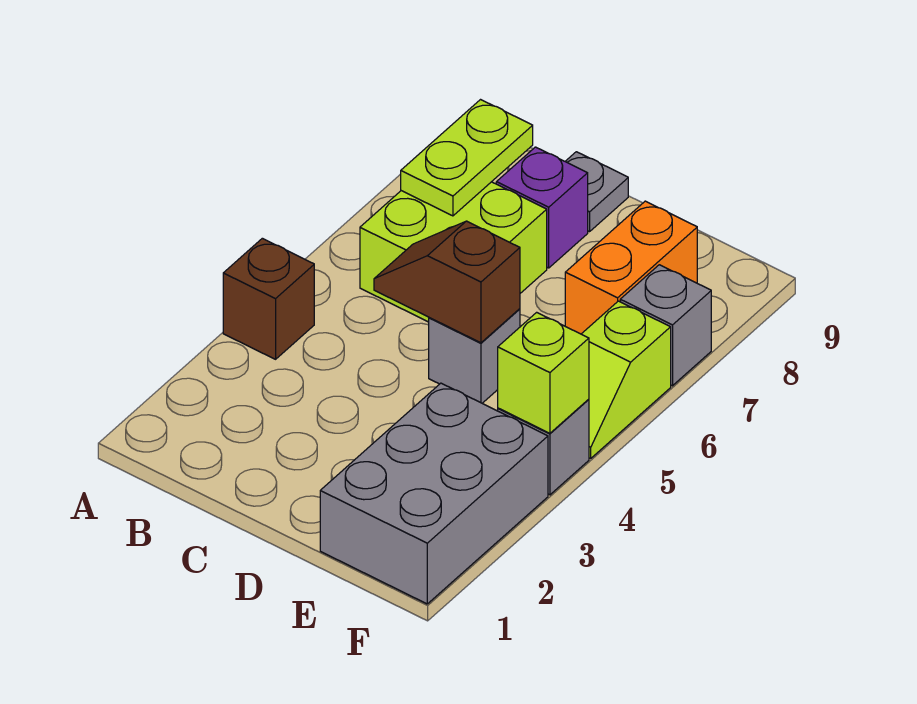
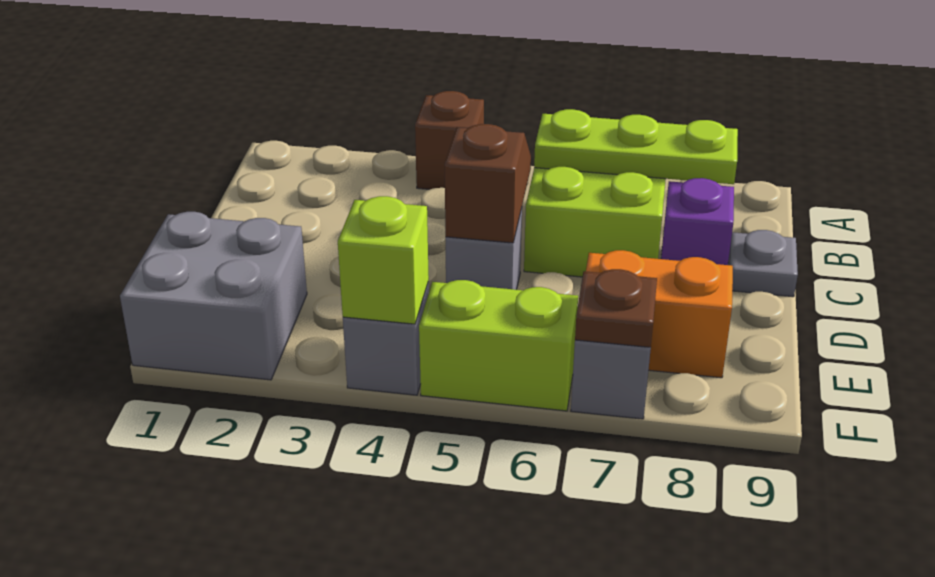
lime 1x2 plate [401,100,533,216] -> lime 1x3 plate [534,109,738,184]
grey 2x3 brick [320,383,548,604] -> grey 2x2 brick [120,212,307,380]
lime 1x2 slope [582,301,671,458] -> lime 1x2 brick [419,280,578,411]
none -> brown 1x1 plate [575,269,657,347]

